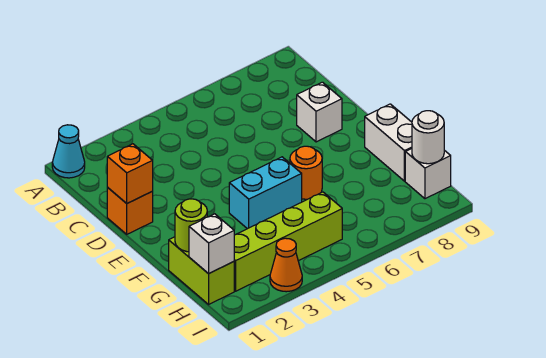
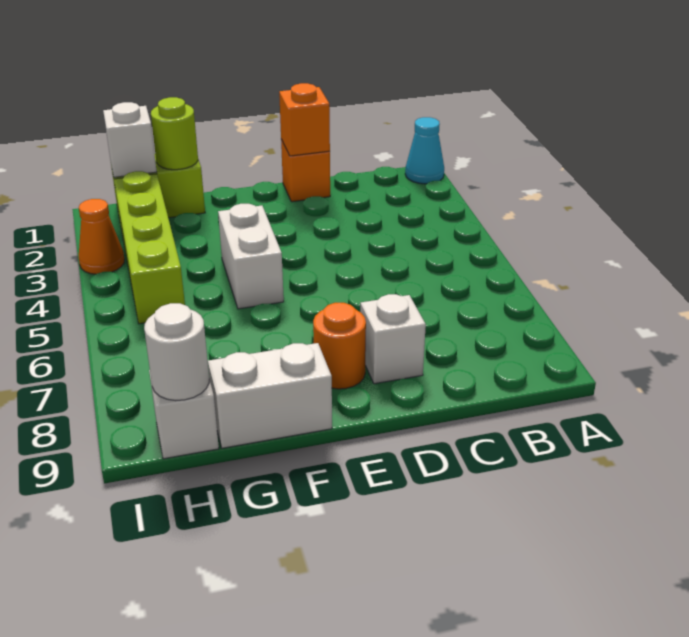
cyan 1x2 brick [229,157,302,229] -> white 1x2 brick [218,204,284,309]
orange 1x1 round brick [290,146,322,199] -> orange 1x1 round brick moved to [313,303,366,389]

